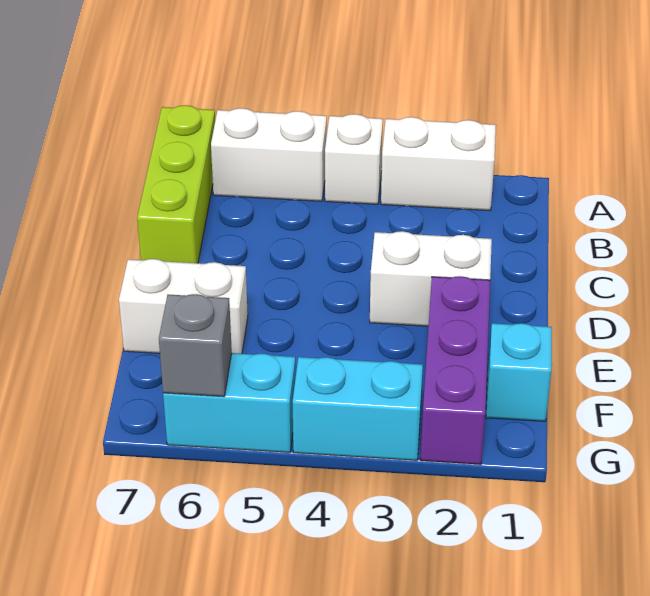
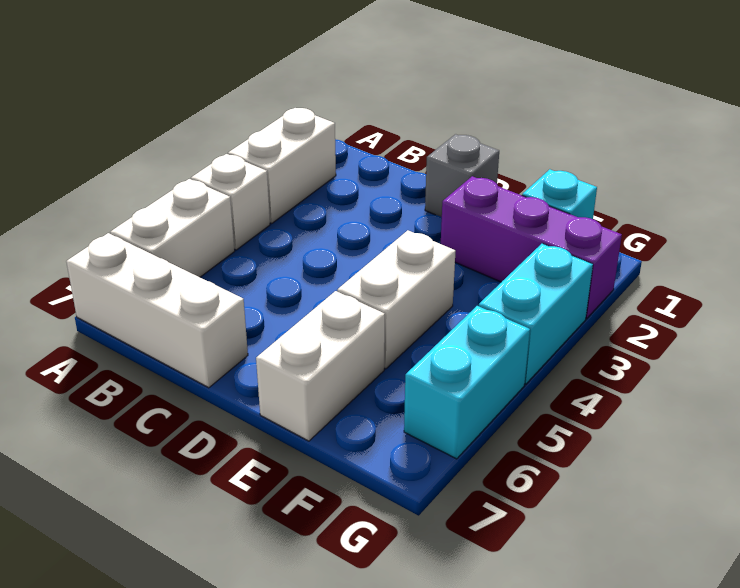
lime 1x3 brick [137,105,215,263] -> white 1x3 brick [66,233,248,388]
white 1x2 brick [370,231,492,326] -> white 1x2 brick moved to [337,230,456,369]
grey 1x1 brick [159,294,232,397] -> grey 1x1 brick moved to [425,134,499,217]

